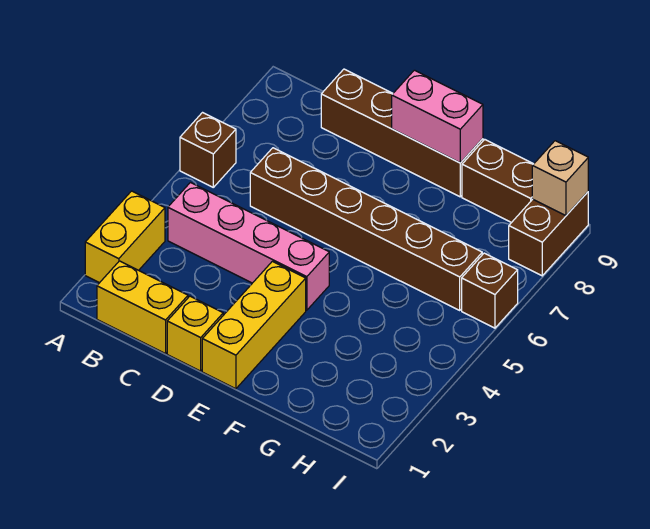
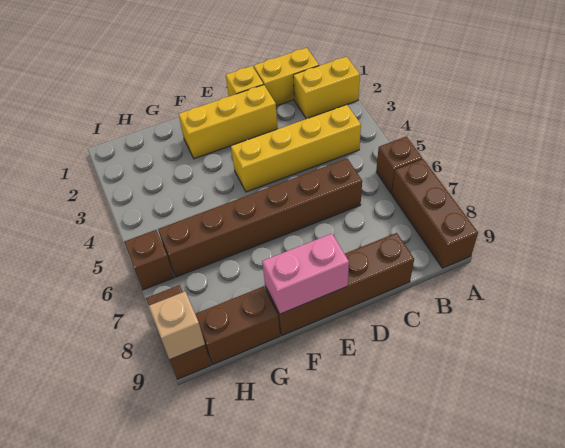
yellow 1x2 brick [85,191,165,283] -> yellow 1x2 brick turned to [293,57,360,119]
none -> brown 1x3 brick [392,159,478,268]
pink 1x4 brick [168,183,329,310] -> yellow 1x4 brick [231,105,361,192]
yellow 1x3 brick [202,261,306,389] -> yellow 1x3 brick turned to [179,85,277,159]

